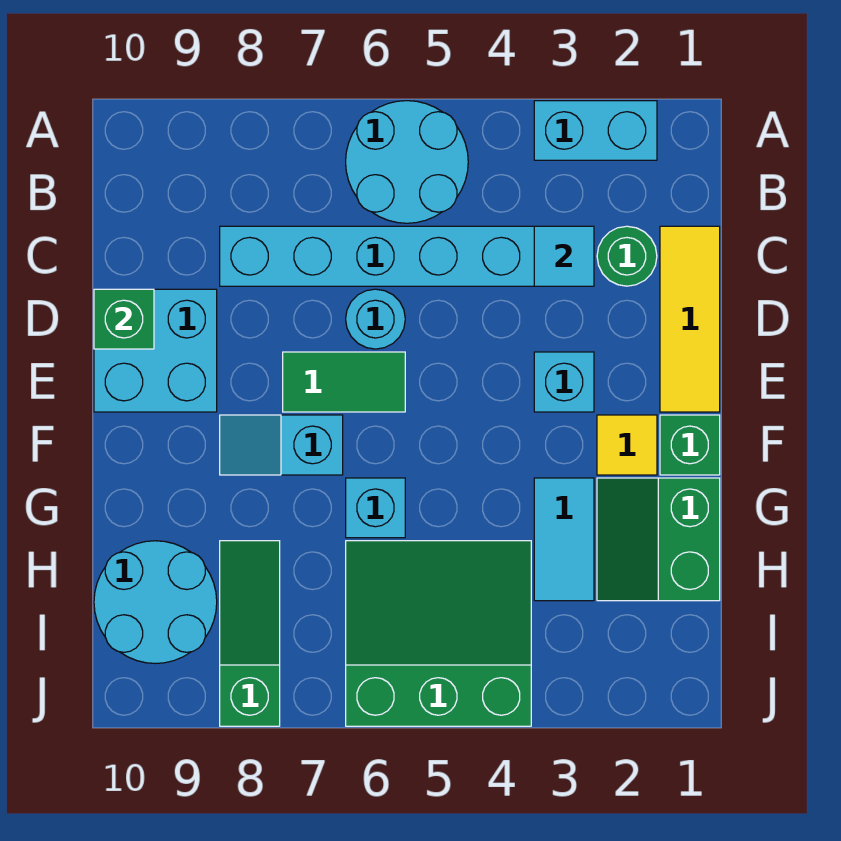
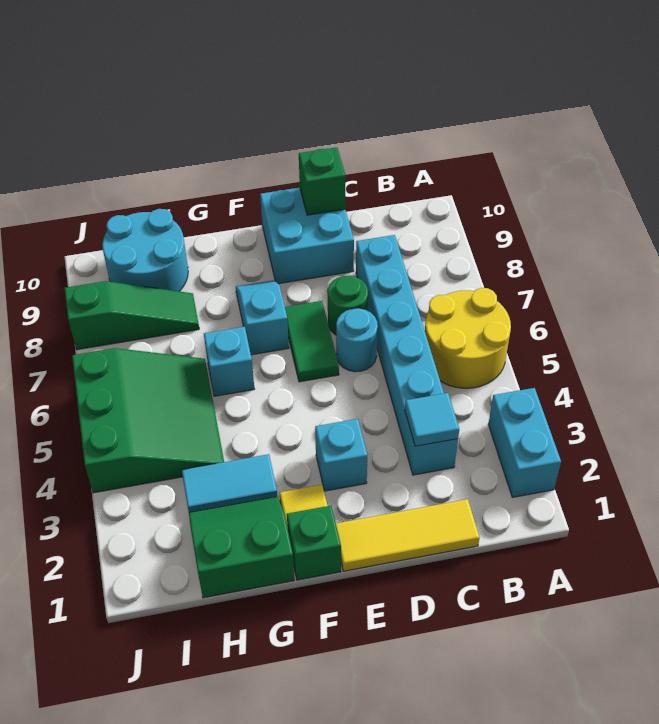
cyan 2x2 round brick [346,101,468,223] -> yellow 2x2 round brick [425,288,511,388]
green 1x1 round brick [597,226,657,286] -> green 1x1 round brick moved to [328,276,368,335]

